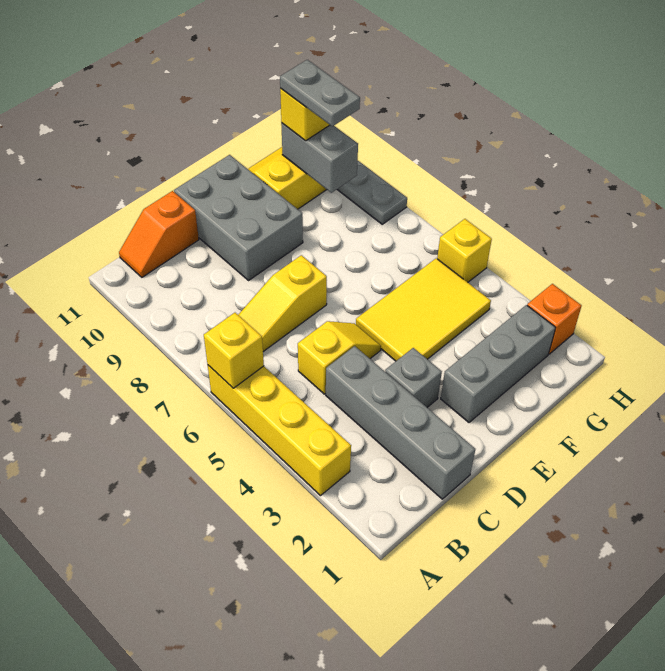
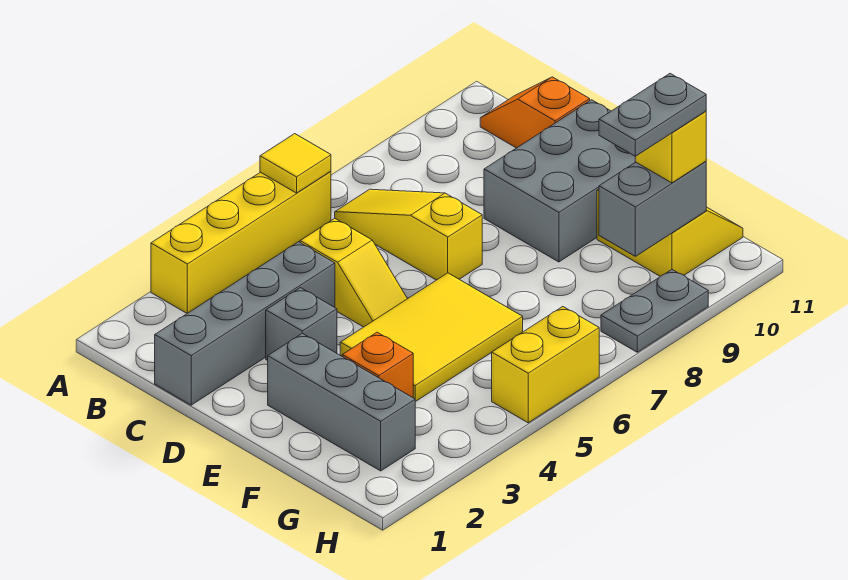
yellow 1x1 brick [204,313,264,388] -> yellow 1x1 tile [260,134,331,193]
yellow 2x3 tile [356,258,491,361] -> yellow 2x3 tile turned to [340,273,523,402]
orange 1x1 brick [527,284,582,354] -> orange 1x1 brick moved to [342,332,413,397]
yellow 1x1 brick [437,219,492,282] -> yellow 1x2 brick [492,307,599,423]

